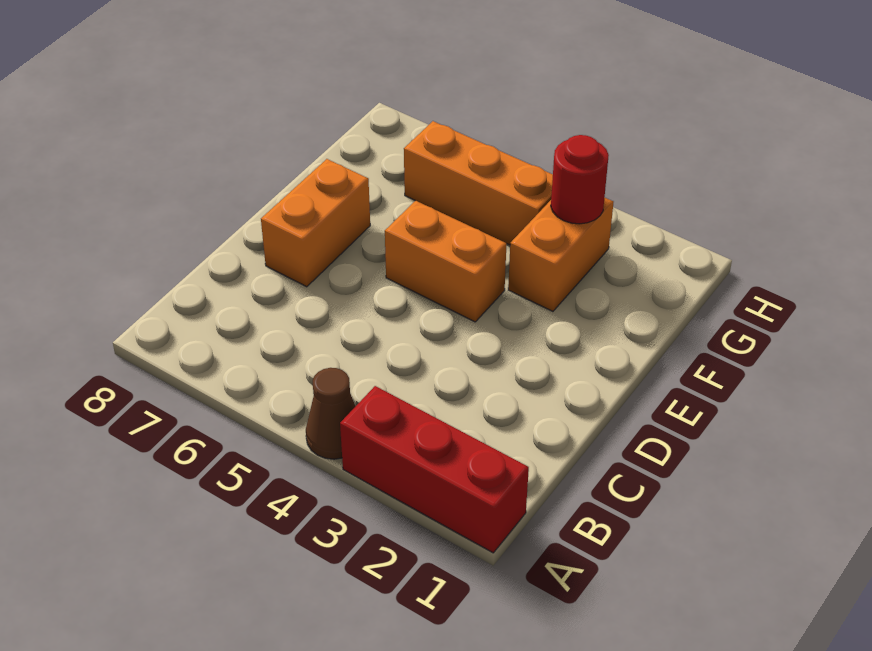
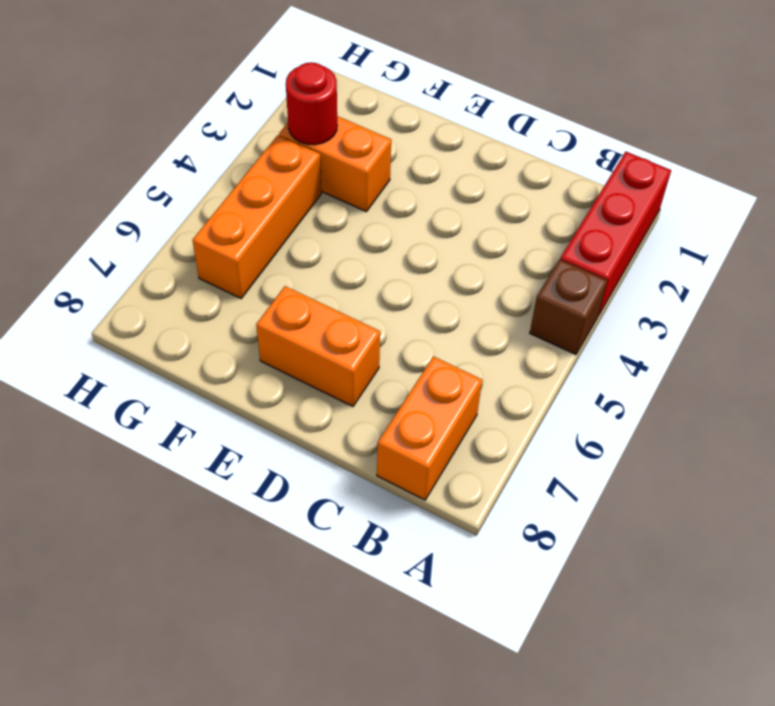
brown 1x1 cone [306,368,356,459] -> brown 1x1 brick [530,259,607,354]
orange 1x2 brick [385,201,507,322] -> orange 1x2 brick moved to [377,356,482,500]

